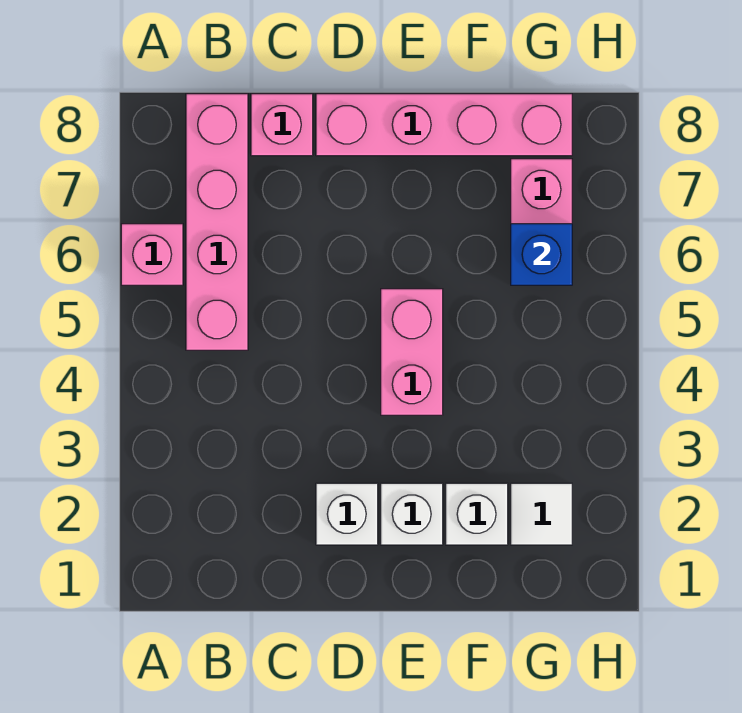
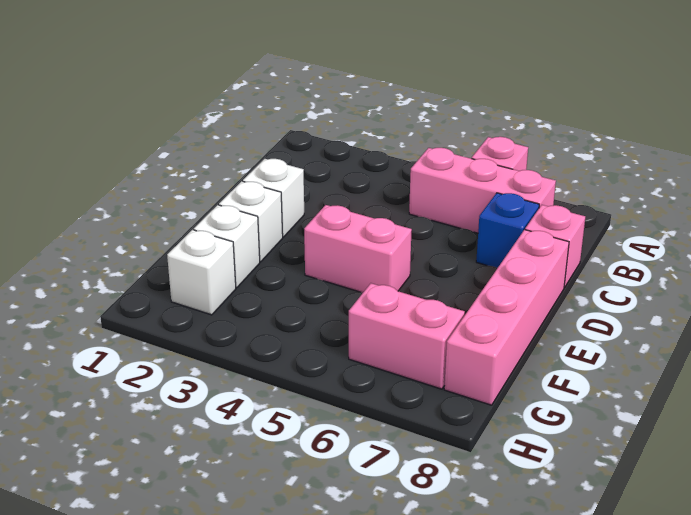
pink 1x4 brick [186,94,248,350] -> pink 1x3 brick [409,148,556,233]
white 1x1 tile [511,483,572,545] -> white 1x1 brick [167,230,236,315]
blue 1x1 brick [511,224,572,285] -> blue 1x1 brick moved to [476,193,539,268]

